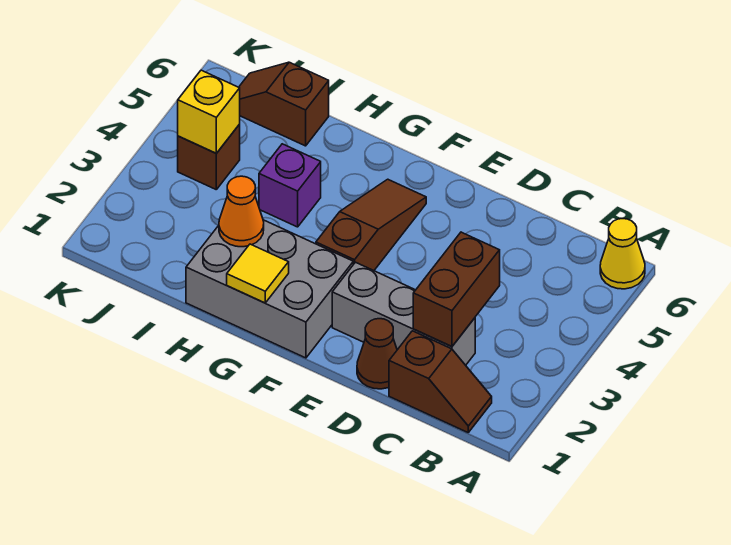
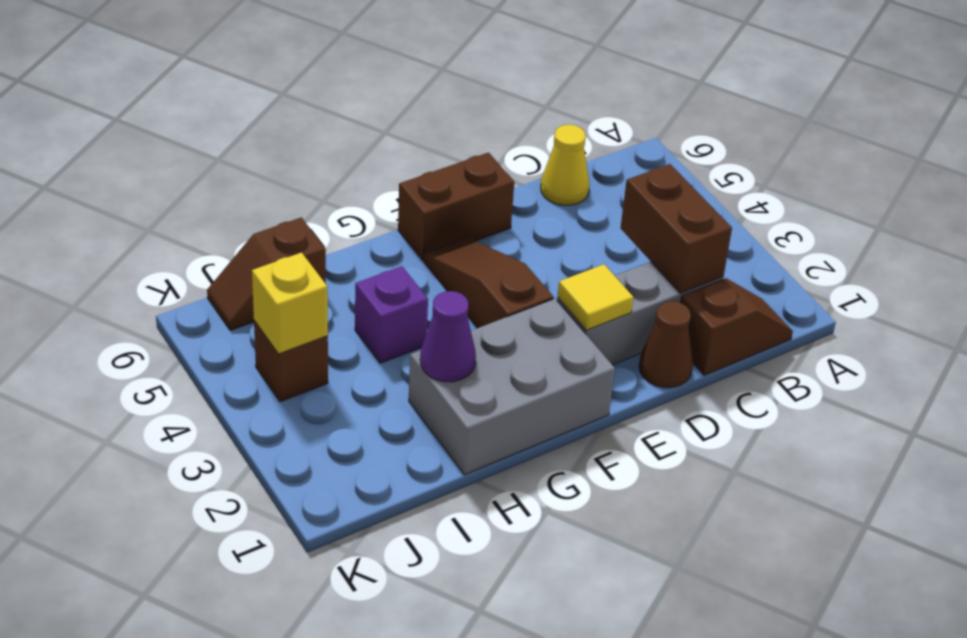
yellow 1x1 cone [600,219,645,289] -> yellow 1x1 cone moved to [541,125,590,205]
none -> brown 1x2 brick [398,153,514,260]
yellow 1x1 tile [227,244,289,303] -> yellow 1x1 tile moved to [557,264,634,330]
orange 1x1 cone [219,176,264,247] -> purple 1x1 cone [420,291,476,382]

